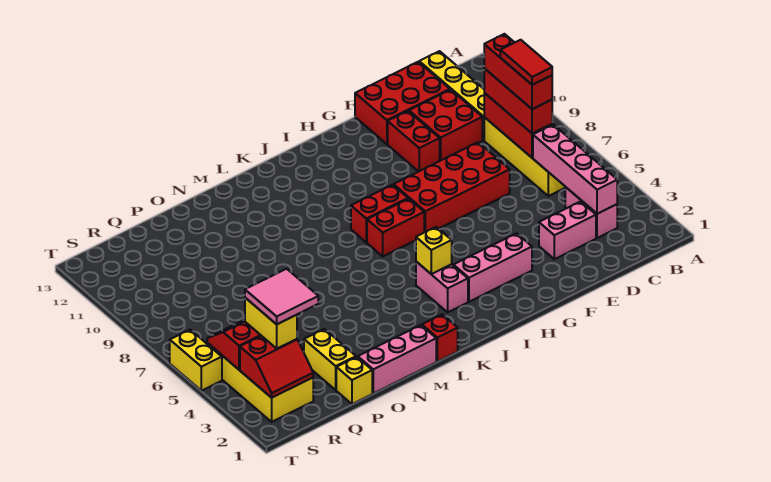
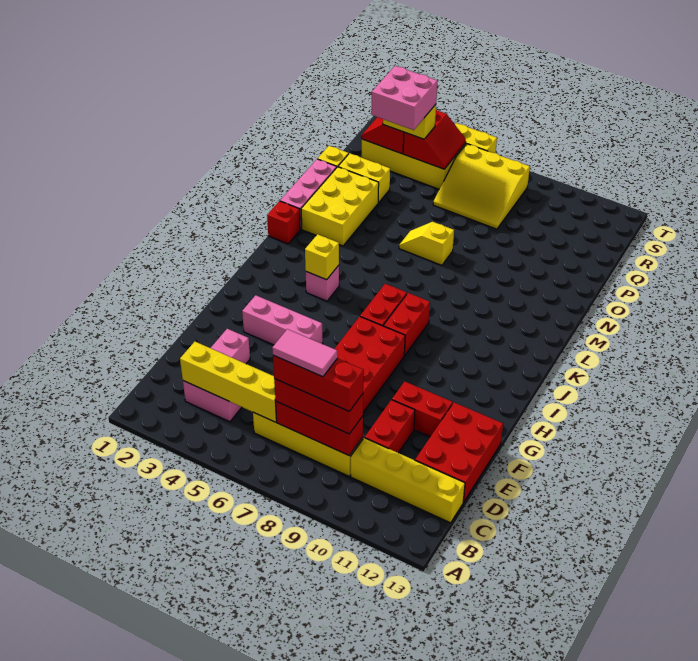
pink 1x4 brick [533,125,617,214] -> yellow 1x4 brick [180,342,277,422]
red 1x2 tile [500,40,552,85] -> pink 1x2 tile [272,329,338,377]
red 2x2 brick [409,90,482,161] -> red 1x2 brick [365,400,415,453]
pink 1x3 brick [454,233,532,302] -> pink 1x3 brick turned to [242,295,323,345]
pink 1x2 brick [416,262,468,312] -> pink 1x1 brick [306,265,339,301]
none -> yellow 2x3 brick [301,167,379,246]
none -> yellow 1x2 slope [399,222,454,265]
pink 2x2 tile [245,269,318,324] -> pink 2x2 brick [371,66,437,130]
none -> yellow 3x3 slope [433,144,530,229]

